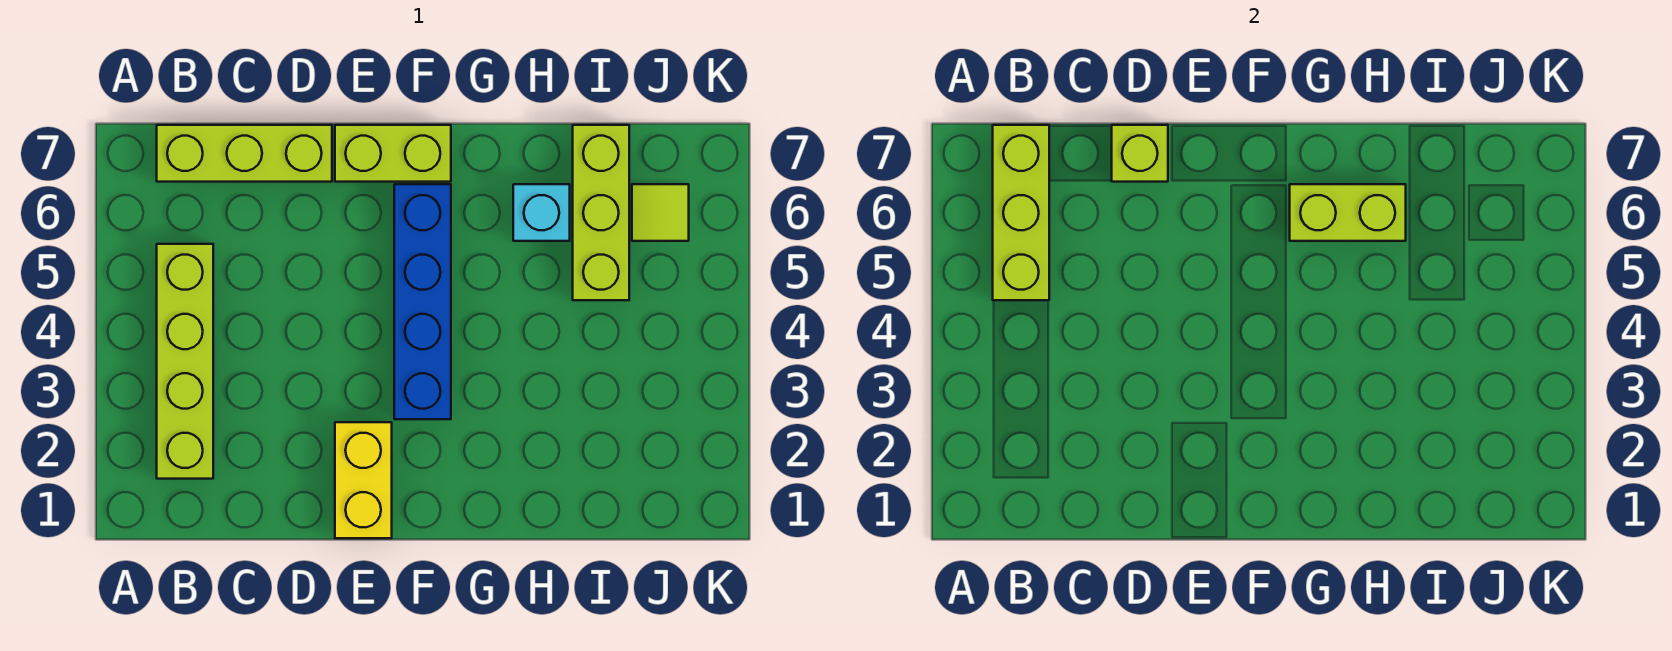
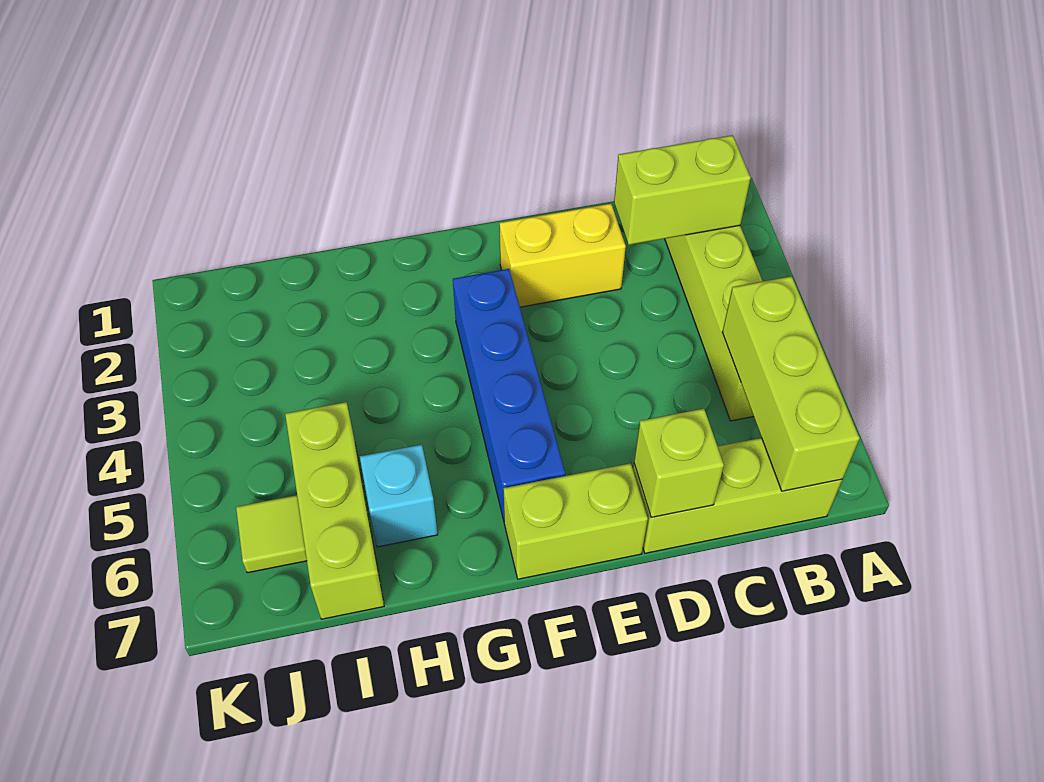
yellow 1x2 brick [335,422,392,538] -> yellow 1x2 brick turned to [500,204,626,307]
lime 1x2 brick [1290,184,1406,241] -> lime 1x2 brick moved to [614,135,751,245]

